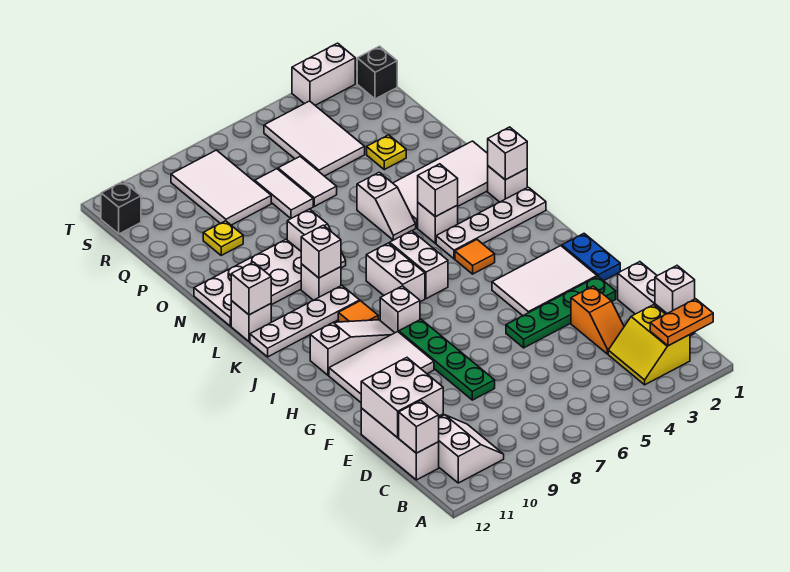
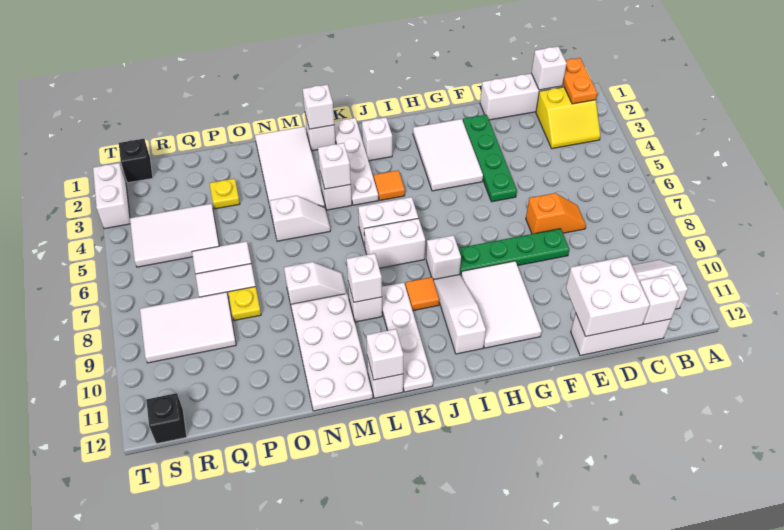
orange 1x2 slope [571,286,624,354] -> orange 1x2 slope moved to [526,193,586,234]
blue 1x2 plate [562,234,620,281] -> none
none -> white 1x1 brick [362,117,392,161]
yellow 1x1 plate [203,221,243,255] -> yellow 1x1 plate moved to [228,287,261,321]

